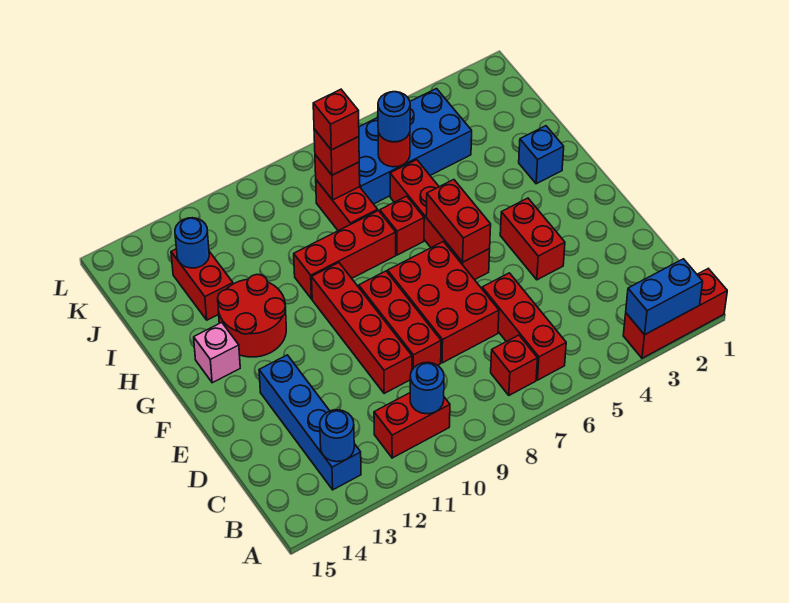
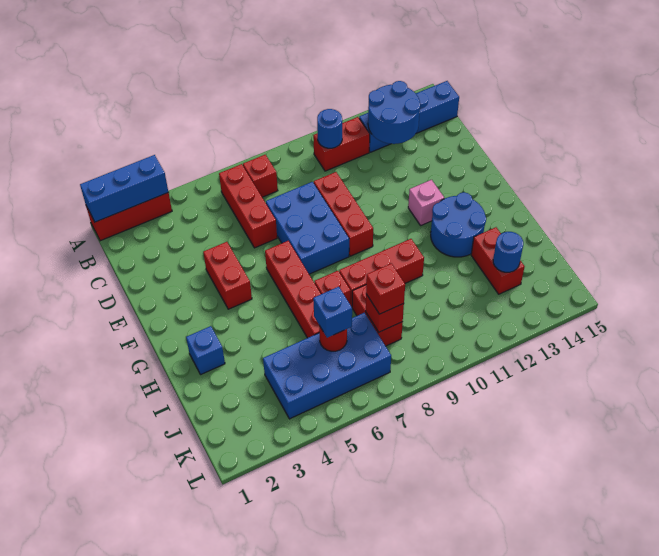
blue 1x2 brick [626,259,703,335] -> blue 1x3 brick [80,155,168,222]
blue 1x4 brick [259,355,361,490] -> blue 1x4 brick turned to [359,81,459,152]
blue 1x1 round brick [320,410,354,462] -> blue 2x2 round brick [368,81,420,144]
red 2x3 brick [388,242,499,363] -> blue 2x3 brick [266,182,349,274]
red 1x4 brick [312,263,412,394] -> none
red 1x2 brick [426,180,491,262] -> none
red 2x2 round brick [218,274,286,357] -> blue 2x2 round brick [431,192,486,257]
pink 1x1 brick [194,322,240,383] -> pink 1x1 brick moved to [408,180,444,225]
blue 1x1 round brick [378,92,410,142] -> blue 1x1 brick [313,287,352,338]
red 1x1 brick [313,89,359,150] -> none

